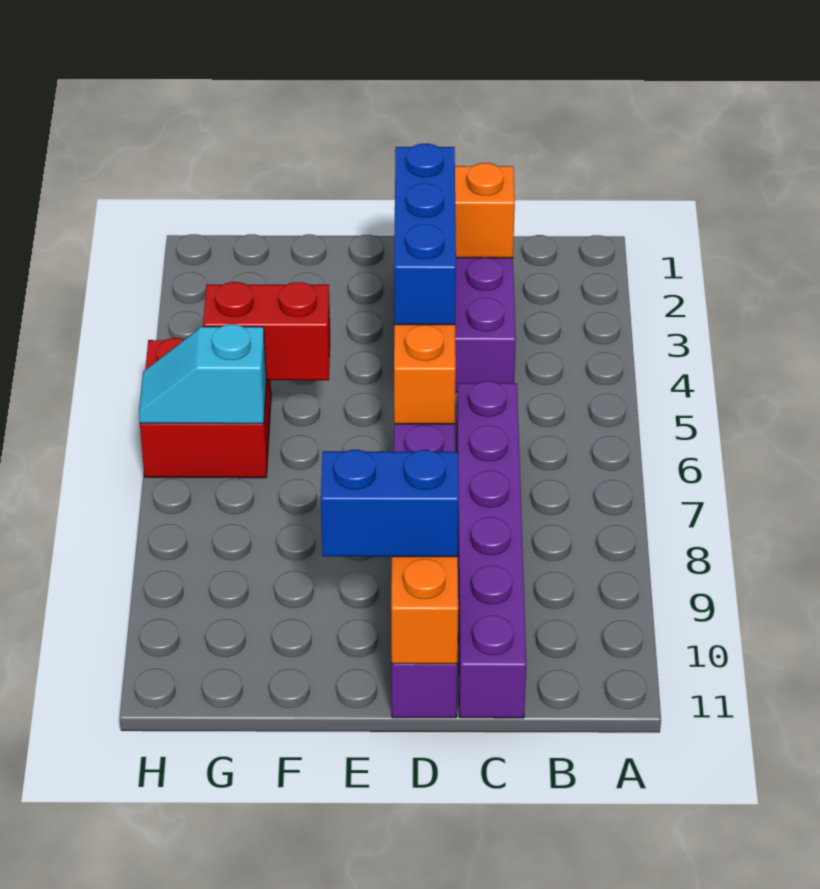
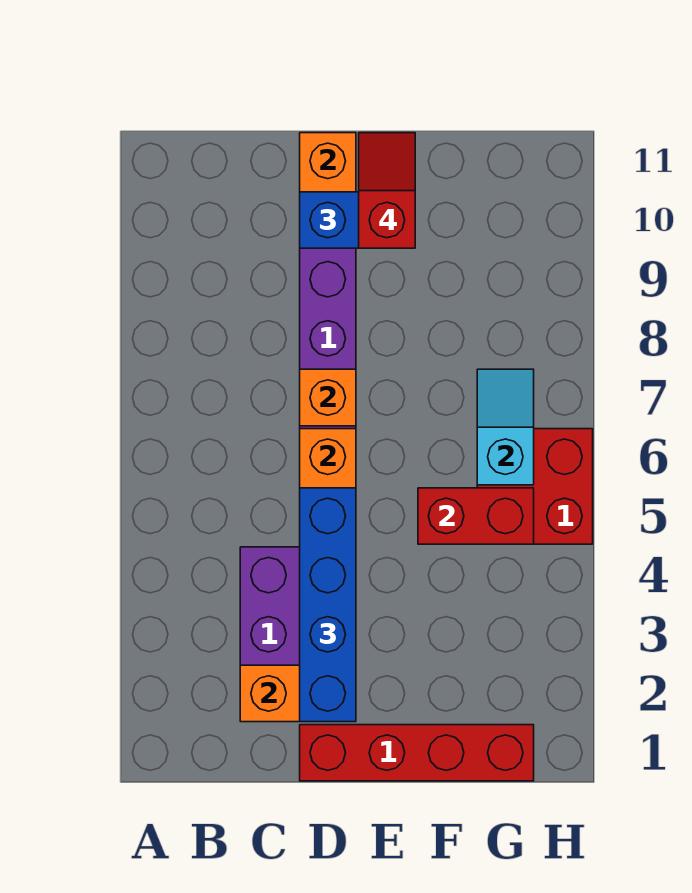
purple 1x6 brick [457,381,526,718] -> none
none -> red 1x4 brick [300,725,534,781]
blue 1x3 brick [394,144,456,325] -> blue 1x4 brick [300,488,356,722]
none -> orange 1x1 brick [300,369,356,426]
none -> red 1x2 slope [359,133,415,248]
cyan 1x2 slope [139,324,266,424] -> cyan 1x2 slope turned to [477,369,534,485]

